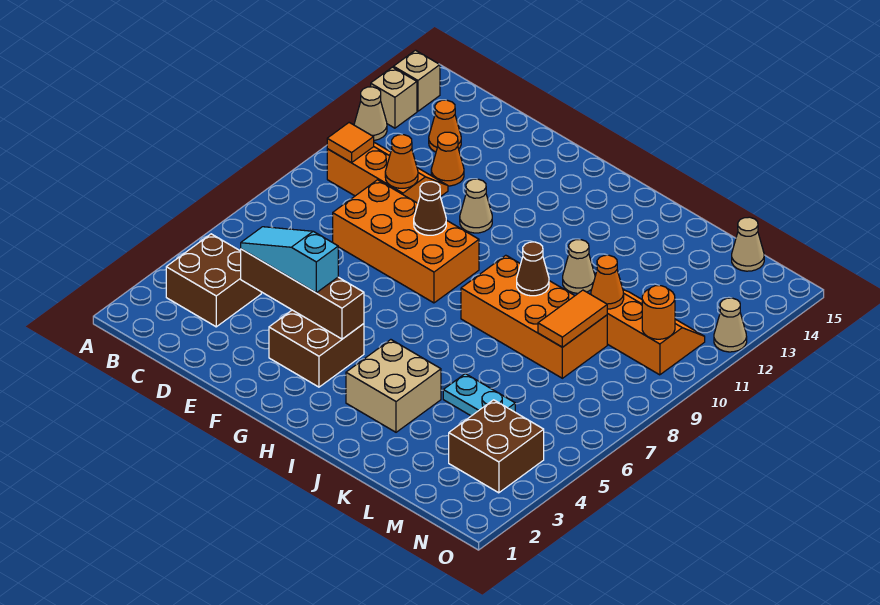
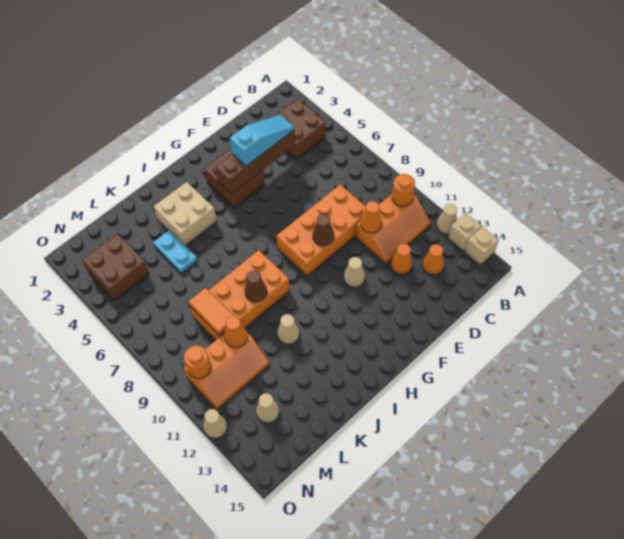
orange 1x1 tile [327,123,374,163] -> orange 1x1 round brick [392,174,415,206]
cyan 1x2 plate [443,374,515,416] -> cyan 1x2 plate turned to [153,230,197,273]
tan 1x1 cone [732,217,764,271] -> tan 1x1 cone moved to [256,393,279,423]

